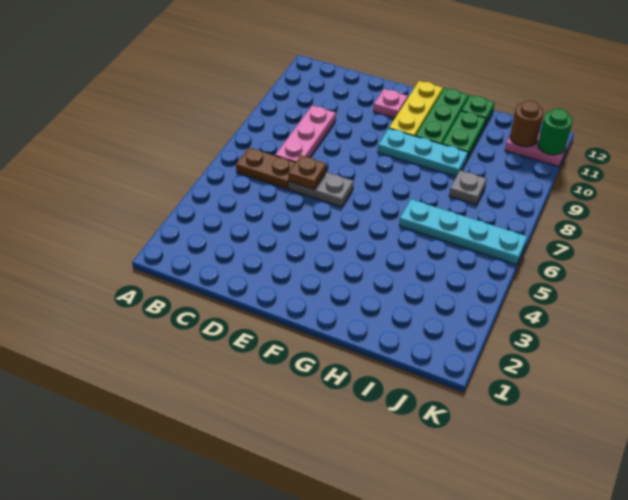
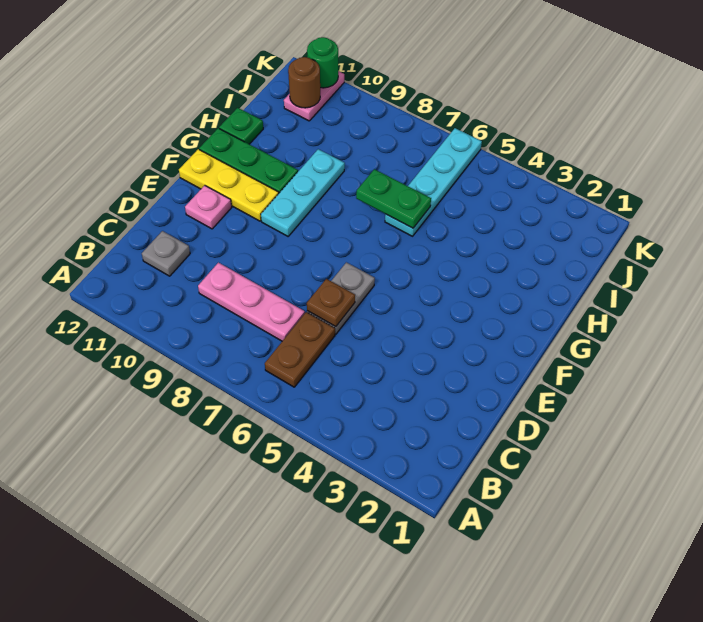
green 1x2 plate [442,111,486,159] -> green 1x2 plate moved to [356,169,431,228]
grey 1x1 plate [449,170,487,205] -> grey 1x1 plate moved to [142,231,190,276]

